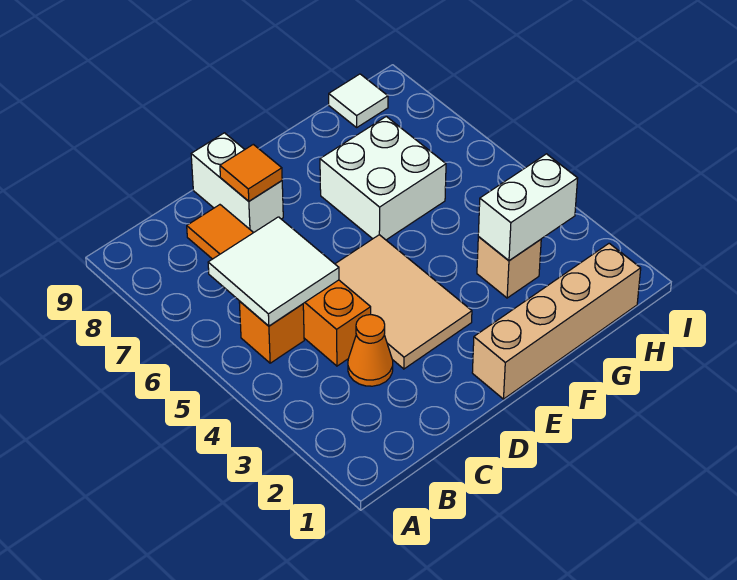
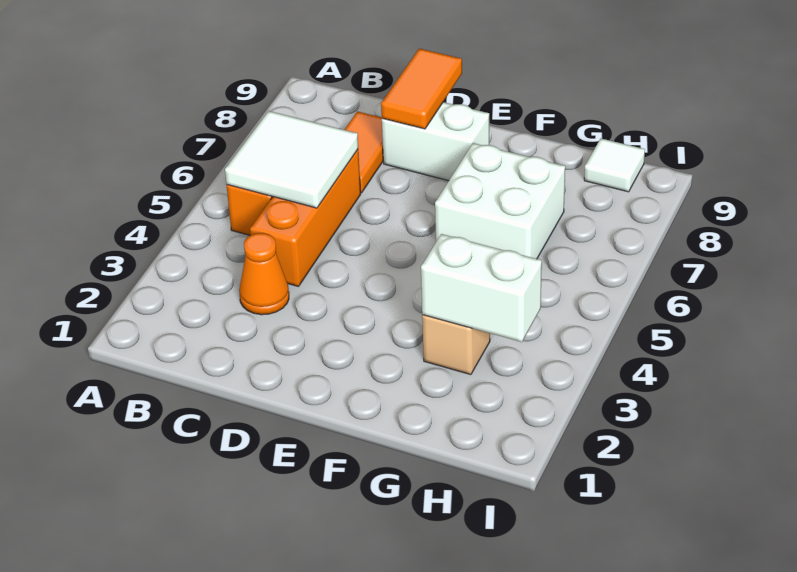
tan 2x3 tile [335,235,472,369] -> none
white 1x2 brick [191,133,283,233] -> white 1x2 brick turned to [382,102,489,181]
orange 1x1 tile [220,144,282,201] -> orange 1x2 tile [381,49,462,129]
tan 1x4 brick [472,243,641,399] -> none

